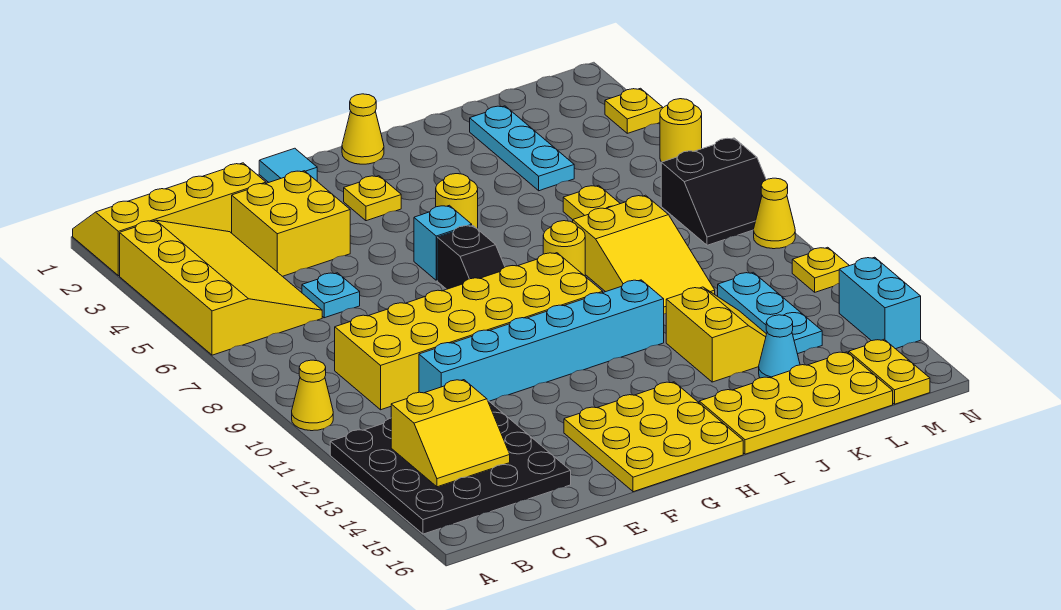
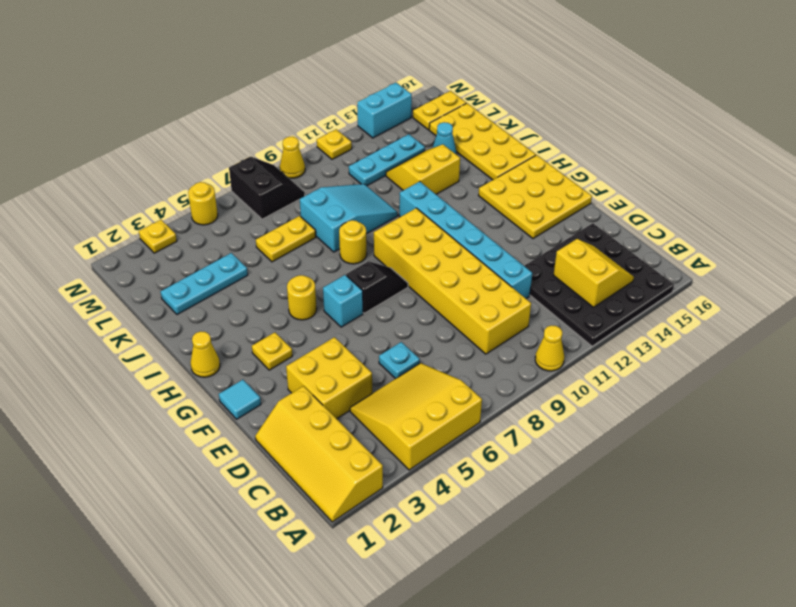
yellow 3x4 slope [120,220,322,355] -> yellow 3x3 slope [350,363,482,470]
yellow 2x3 slope [573,195,715,314] -> cyan 2x3 slope [300,184,398,252]

